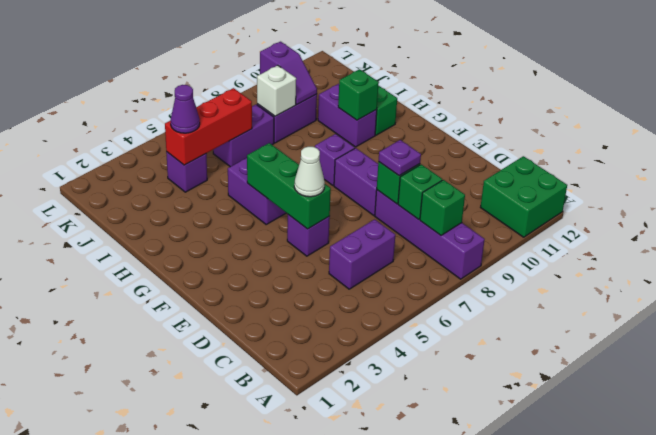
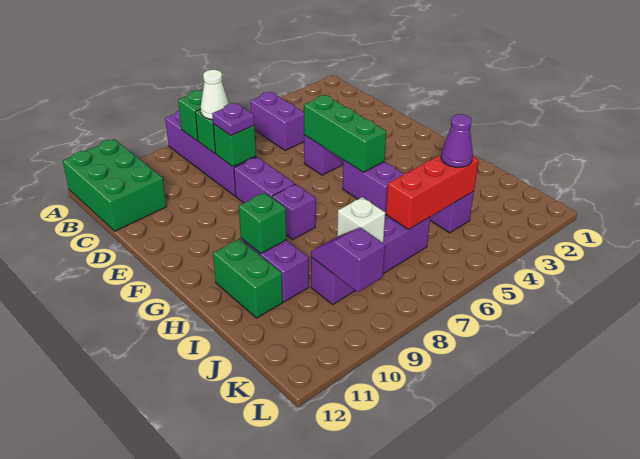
green 2x2 brick [480,156,567,237] -> green 2x3 brick [63,139,167,231]
purple 1x2 brick [329,219,395,289] -> purple 1x2 brick turned to [250,92,304,150]
white 1x1 cone [294,147,325,197] -> white 1x1 cone moved to [201,70,229,119]

